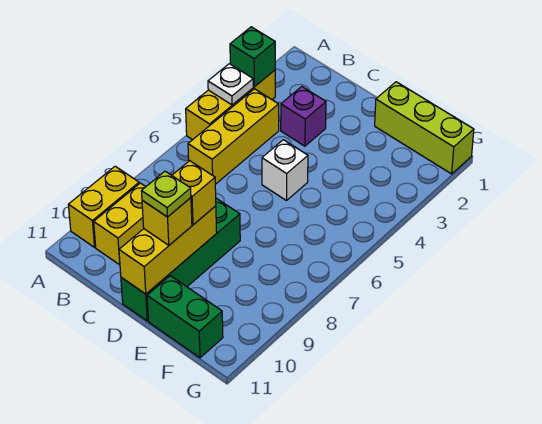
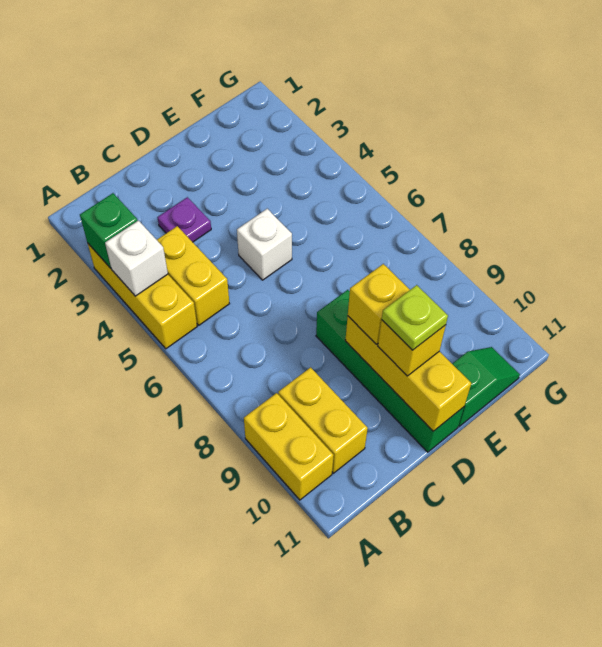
white 1x1 plate [208,64,253,105] -> white 1x1 brick [105,221,168,296]
yellow 1x3 brick [188,89,279,184] -> yellow 1x2 brick [157,226,229,325]
purple 1x1 brick [281,87,326,146] -> purple 1x1 plate [158,197,211,242]
lime 1x3 brick [375,82,474,174] -> none
green 1x2 brick [147,276,223,358] -> green 1x2 slope [452,347,520,427]

